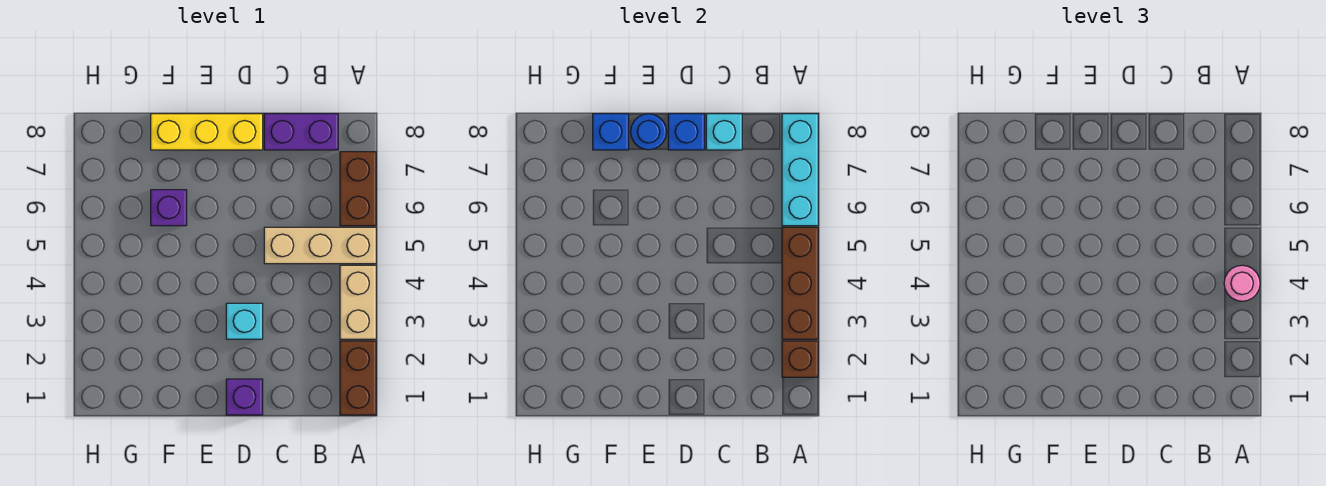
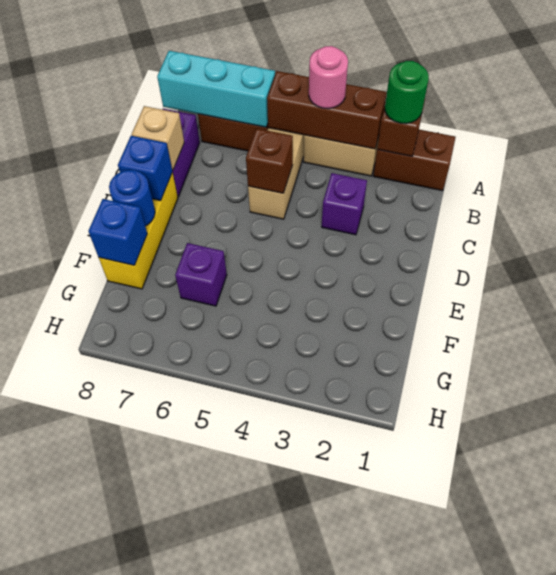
none -> green 1x1 round brick [385,61,429,124]
none -> brown 1x1 brick [246,128,293,193]
cyan 1x1 brick [706,114,742,150] -> tan 1x1 brick [132,106,184,170]
purple 1x1 brick [226,379,263,415] -> purple 1x1 brick moved to [322,173,367,235]
cyan 1x1 brick [226,303,263,339] -> none

